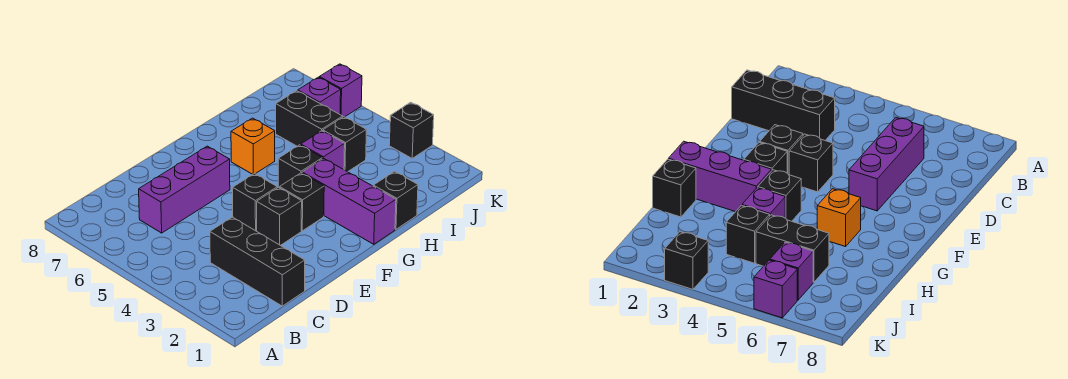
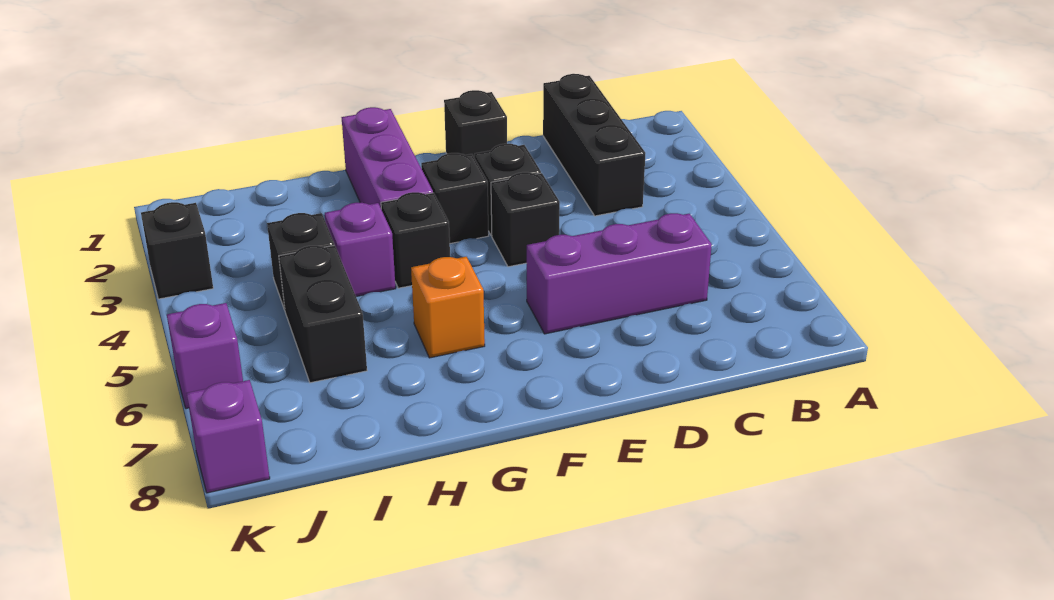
black 1x1 brick [373,171,418,229] -> black 1x1 brick moved to [444,90,507,158]
purple 1x1 brick [298,77,341,114] -> purple 1x1 brick moved to [186,380,270,493]

